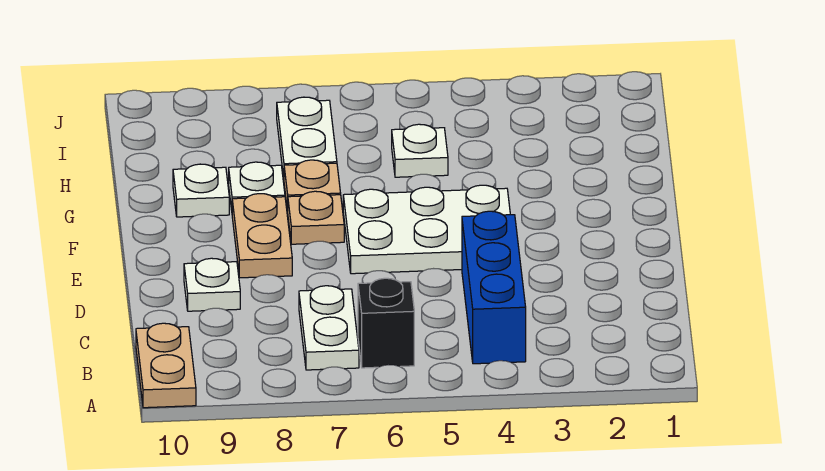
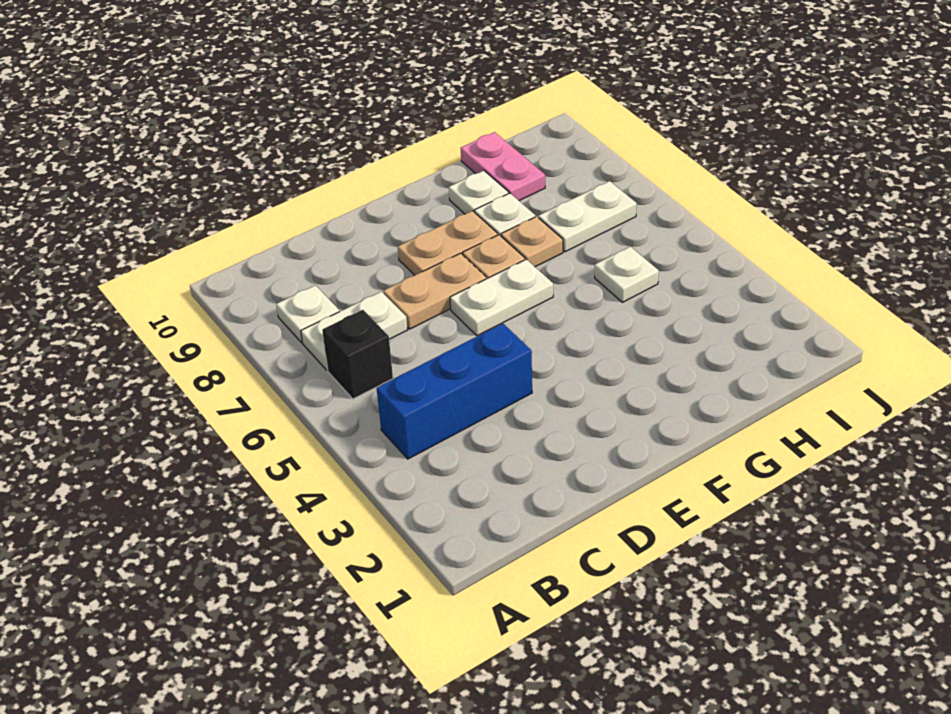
tan 1x2 plate [136,323,196,408] -> tan 1x2 plate moved to [383,253,486,329]
white 1x1 plate [184,258,240,311] -> white 1x1 plate moved to [276,285,339,343]
white 2x3 plate [343,185,510,274] -> white 1x2 plate [450,259,553,336]
none -> pink 1x2 plate [461,132,545,201]

